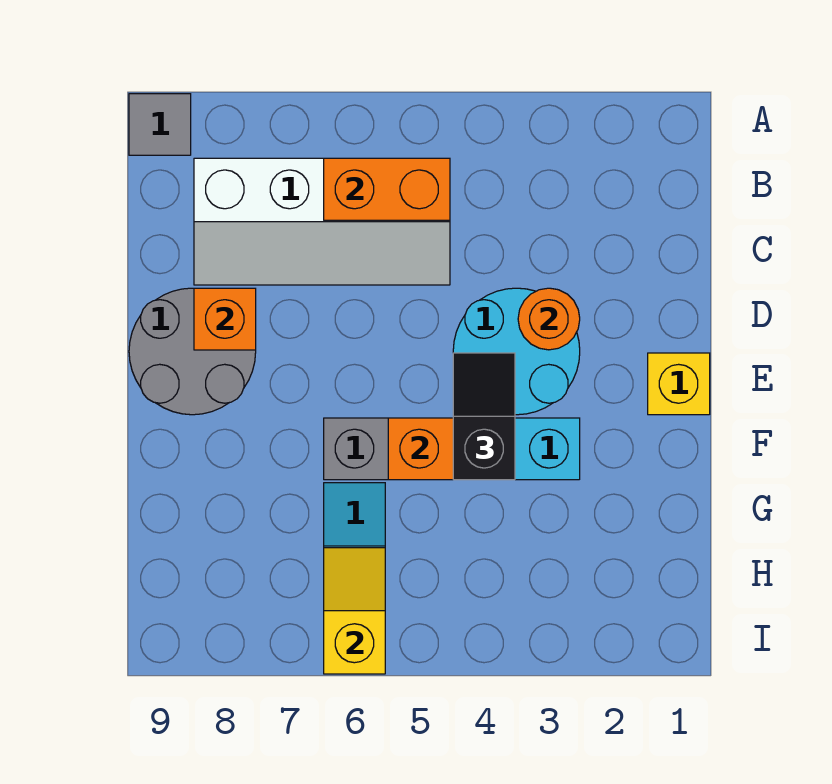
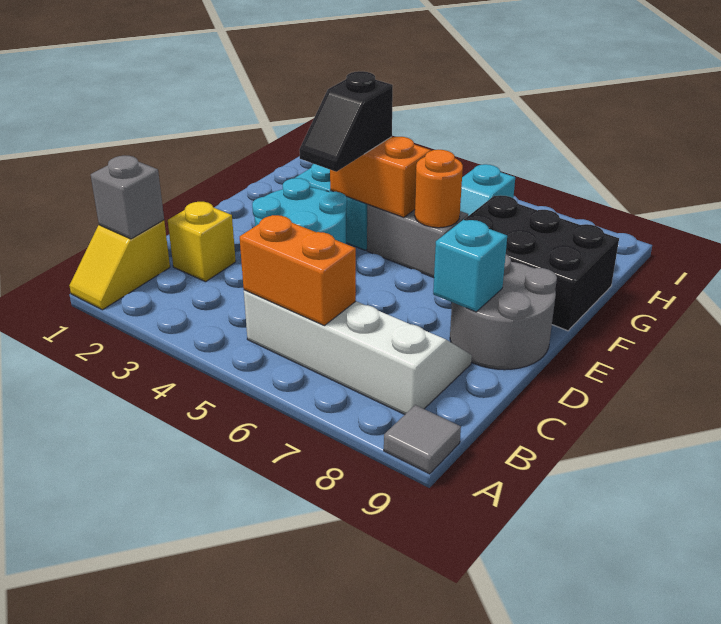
none -> grey 1x1 brick [91,156,164,239]
orange 1x1 round brick [518,288,580,350] -> orange 1x1 round brick moved to [415,150,463,228]
orange 1x1 brick [194,288,256,350] -> cyan 1x1 brick [433,220,507,312]
yellow 1x1 brick [648,353,710,415] -> yellow 1x1 brick moved to [168,202,236,282]
none -> black 2x3 brick [464,195,619,331]
yellow 1x2 slope [324,548,385,674] -> yellow 1x2 slope moved to [69,220,170,310]

